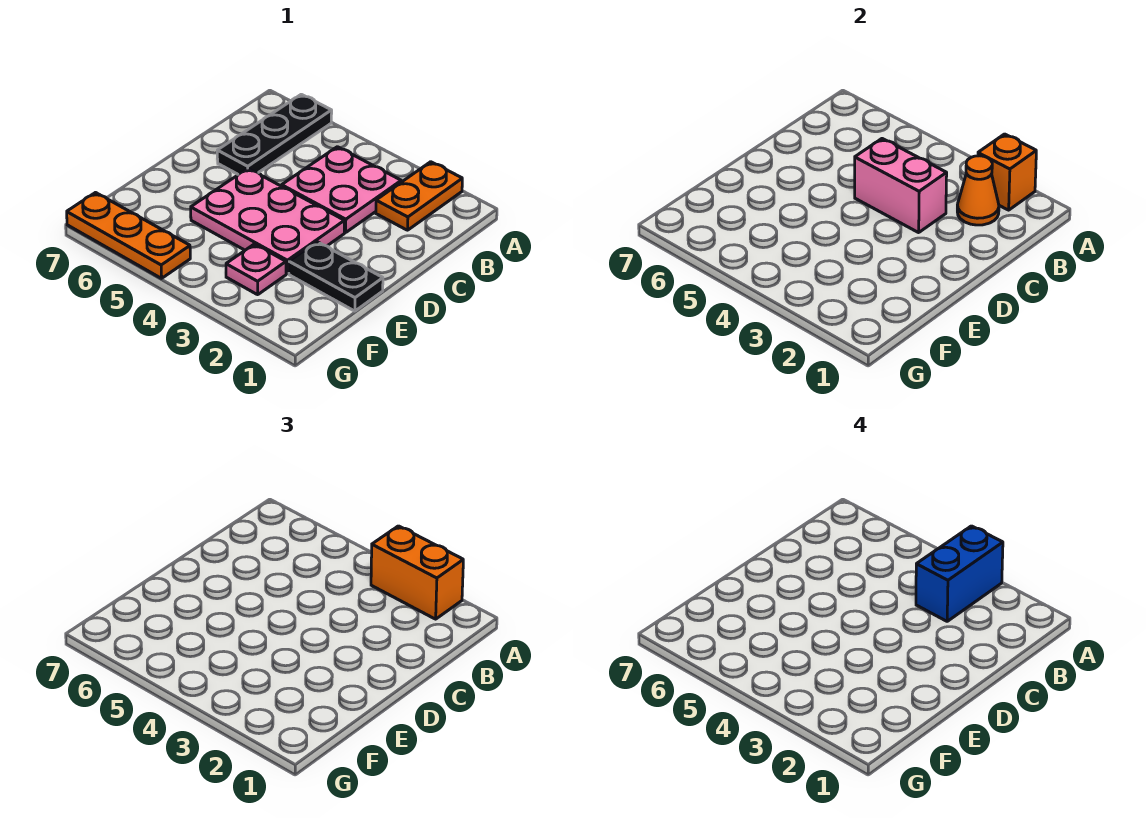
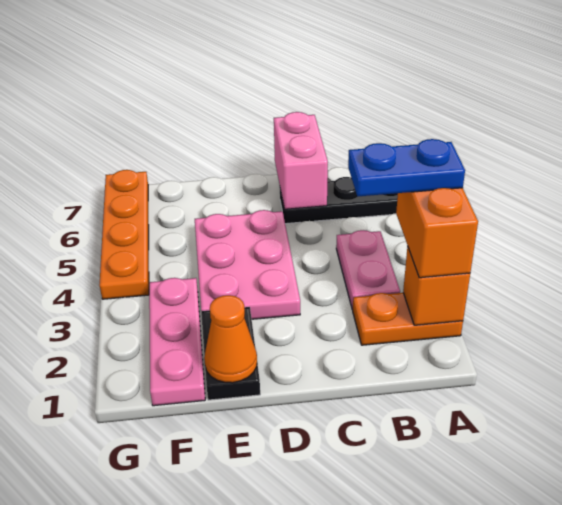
blue 1x2 brick [916,526,1003,621] -> blue 1x2 plate [348,139,465,197]
orange 1x1 cone [957,156,999,225] -> orange 1x1 cone moved to [204,295,257,383]
pink 2x2 plate [282,147,401,233] -> pink 1x2 plate [336,230,400,310]
pink 1x2 brick [855,139,947,233] -> pink 1x2 brick moved to [274,112,328,209]
pink 1x1 plate [226,244,286,295] -> pink 1x3 plate [149,278,205,406]
orange 1x3 plate [67,193,190,278] -> orange 1x4 plate [100,170,149,299]

